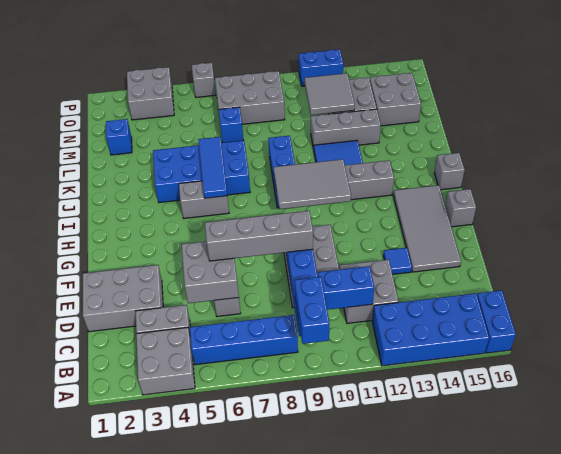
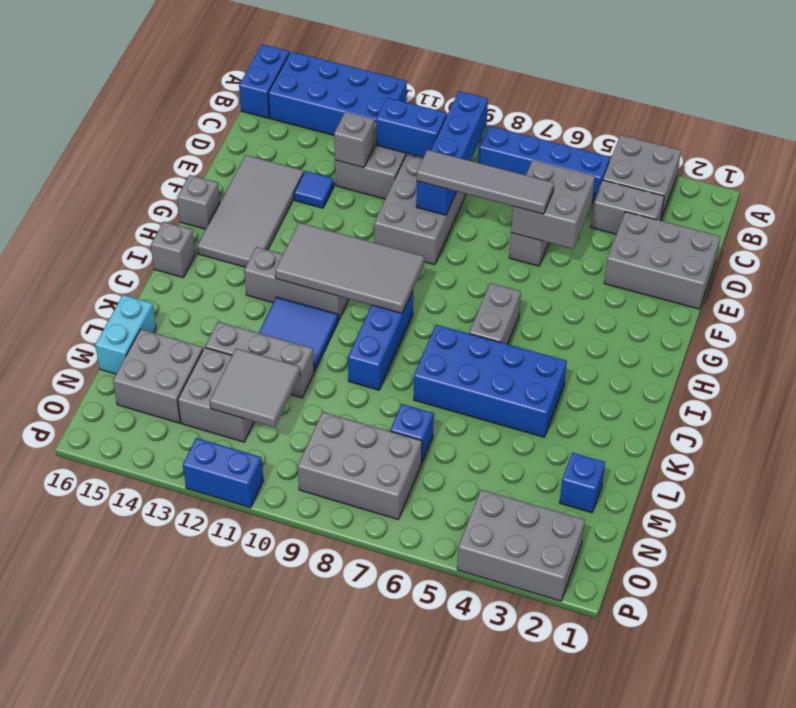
blue 1x2 brick [295,277,330,344] -> none
grey 1x4 brick [205,211,313,261] -> grey 1x4 tile [417,150,554,214]
grey 2x3 tile [273,159,351,209] -> grey 2x4 tile [275,223,424,313]
grey 1x2 brick [179,181,229,218] -> grey 1x2 brick turned to [469,283,521,344]
blue 1x3 tile [198,137,227,198] -> none
none -> cyan 1x2 brick [95,295,156,374]
grey 2x2 brick [127,67,174,120] -> grey 2x3 brick [457,490,585,601]
grey 1x1 brick [192,63,216,97] -> grey 1x1 brick moved to [334,112,375,168]

